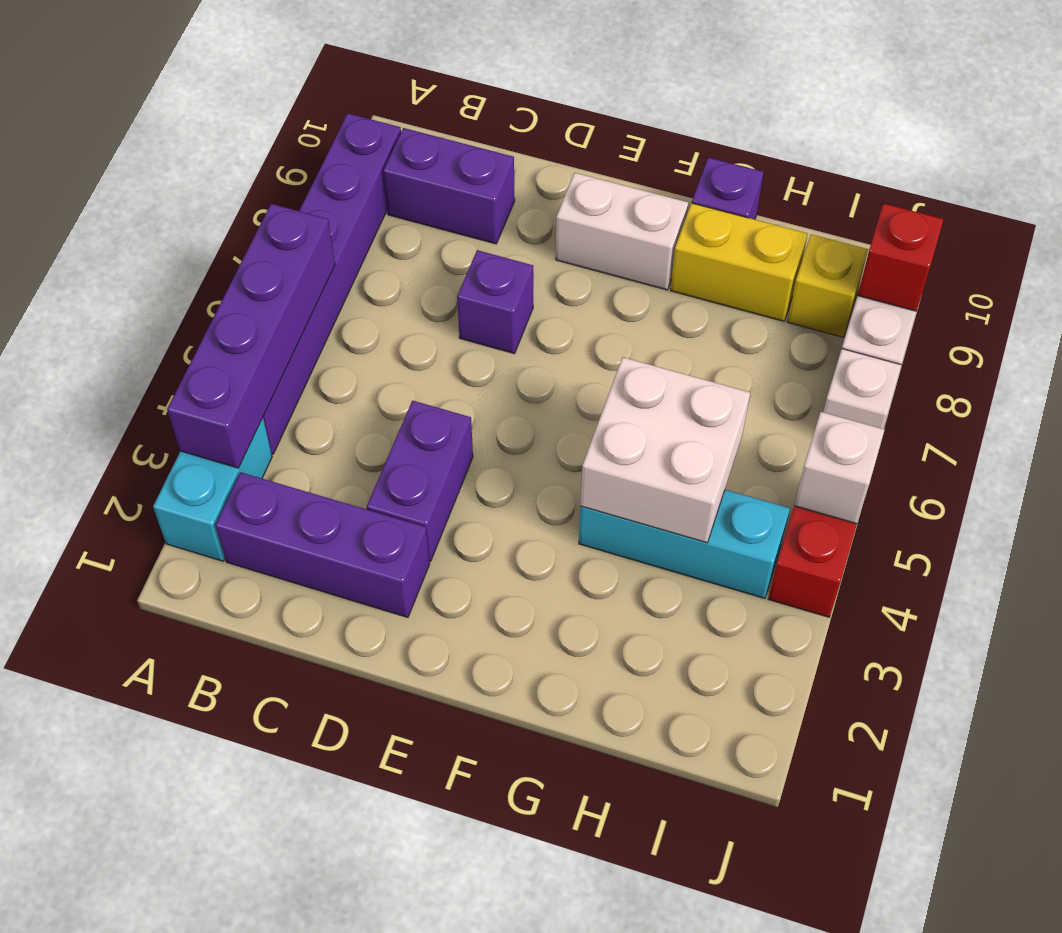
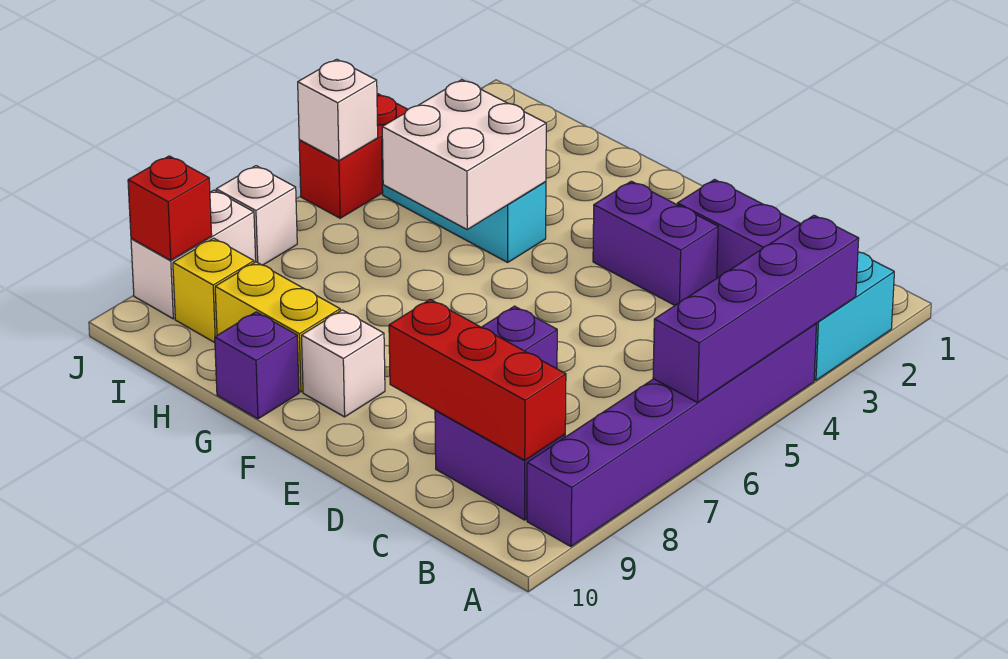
none -> red 1x3 brick [389,299,566,460]
purple 1x2 brick [367,401,473,561] -> purple 1x2 brick turned to [593,181,718,305]
white 1x2 brick [556,173,688,290] -> white 1x1 brick [302,310,385,417]

